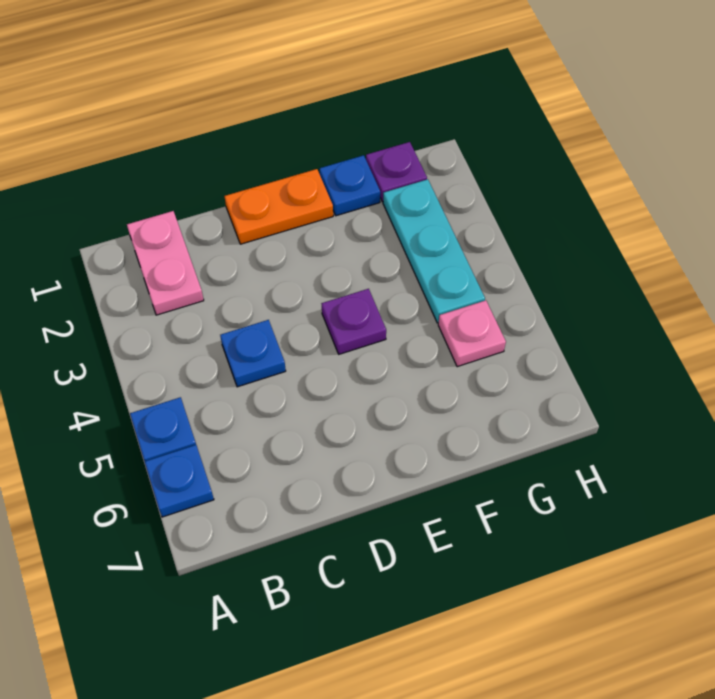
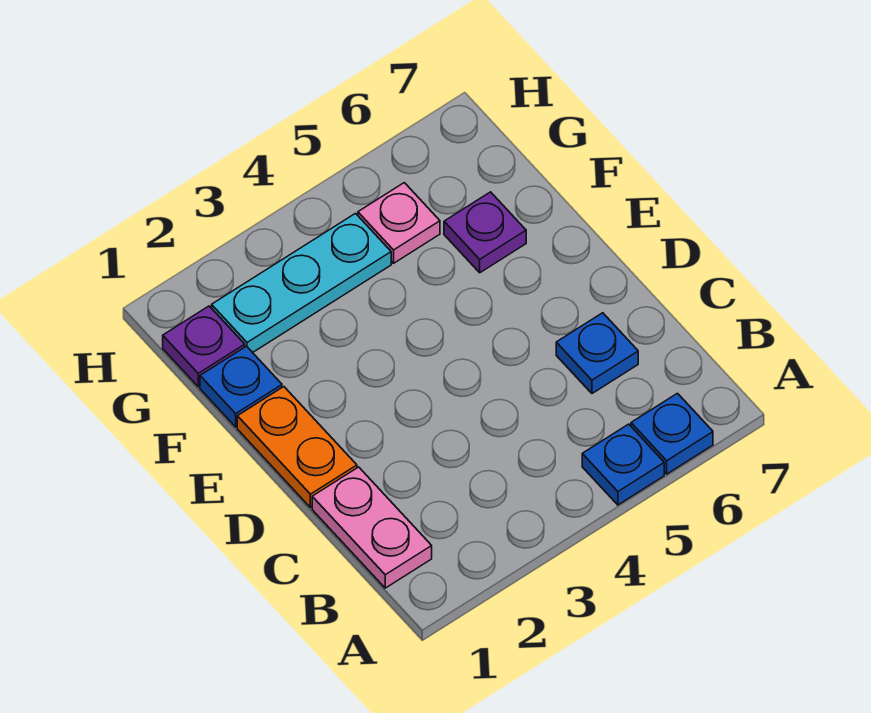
pink 1x2 plate [127,211,204,315] -> pink 1x2 plate turned to [312,467,432,588]
blue 1x1 plate [220,320,286,387] -> blue 1x1 plate moved to [556,313,638,393]
purple 1x1 plate [322,289,386,354] -> purple 1x1 plate moved to [444,192,526,273]

